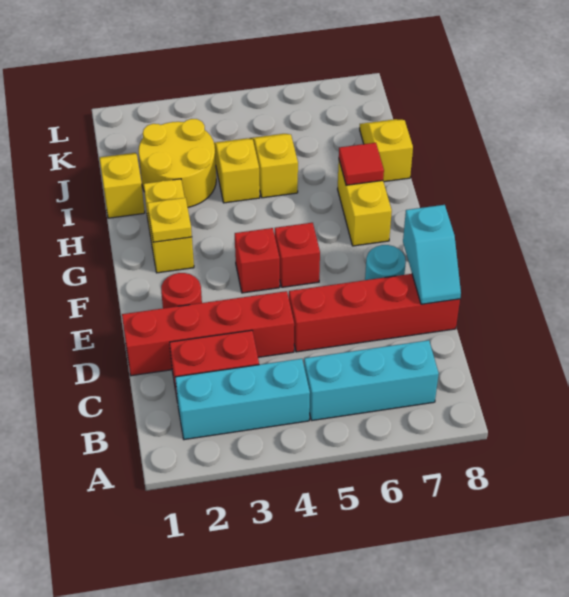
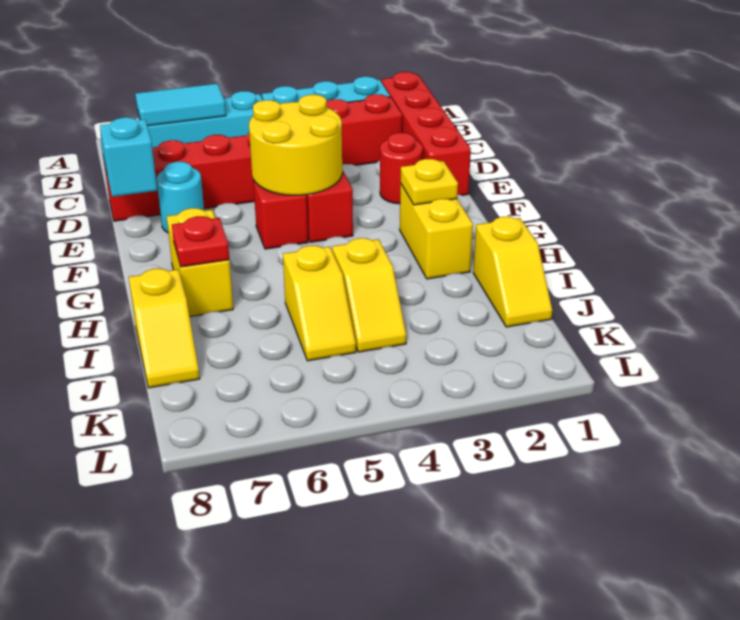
none -> cyan 1x2 tile [135,84,226,126]
red 1x4 brick [122,291,294,376] -> red 1x4 brick turned to [381,72,471,195]
red 1x1 tile [339,143,384,185] -> red 1x1 plate [172,216,229,267]
yellow 2x2 round brick [139,119,216,207] -> yellow 2x2 round brick moved to [249,95,342,195]

